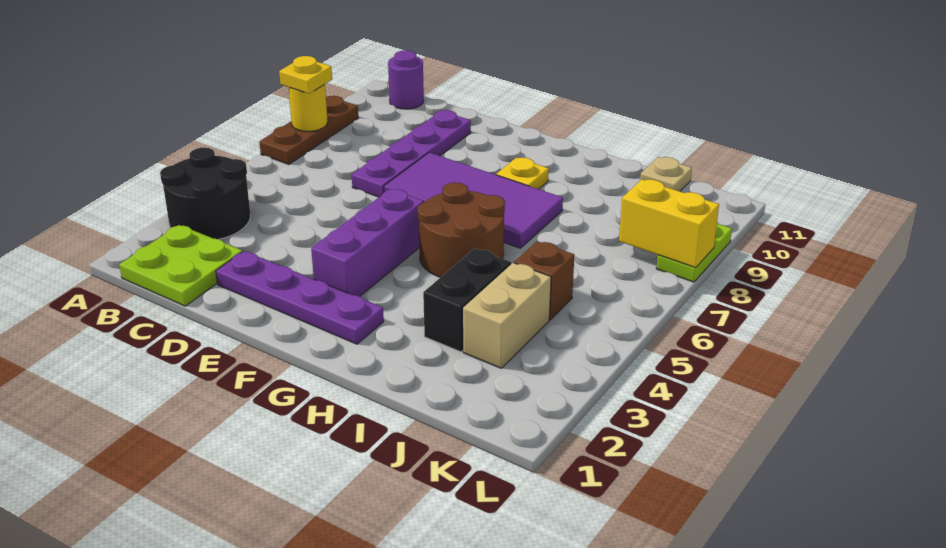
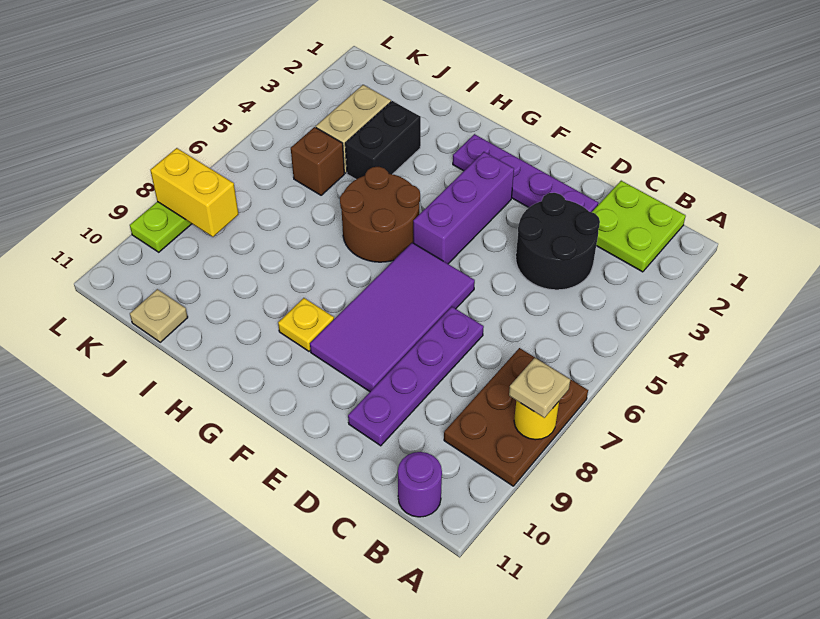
black 2x2 round brick [160,148,250,239] -> black 2x2 round brick moved to [516,193,600,290]
brown 1x3 plate [259,96,358,164] -> brown 2x3 plate [444,348,588,486]
yellow 1x1 plate [279,56,332,94] -> tan 1x1 plate [509,358,571,418]
purple 2x4 tile [384,152,563,248] -> purple 2x4 tile turned to [310,243,475,392]

